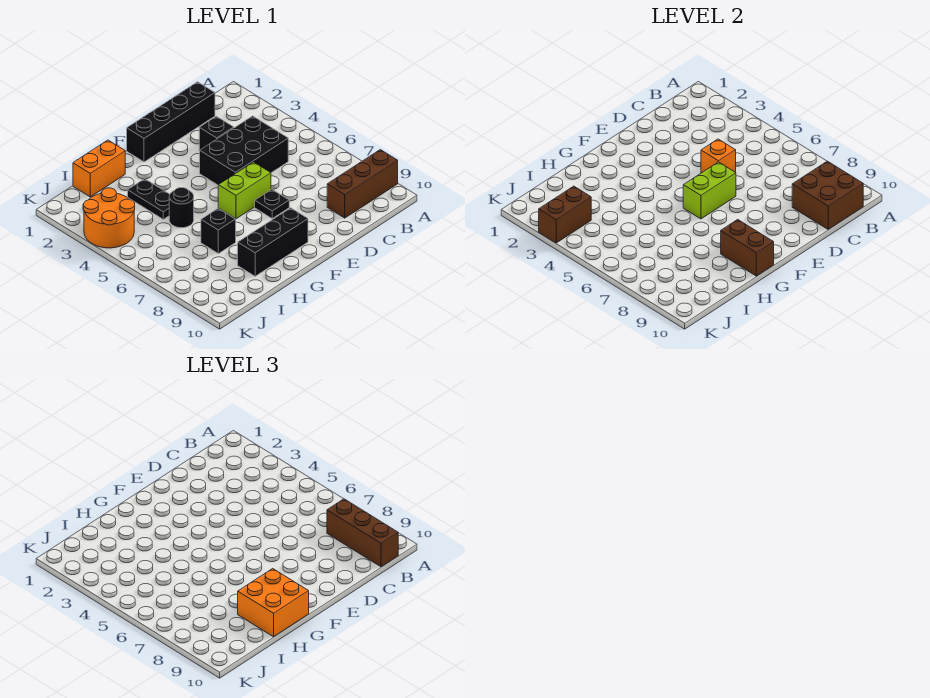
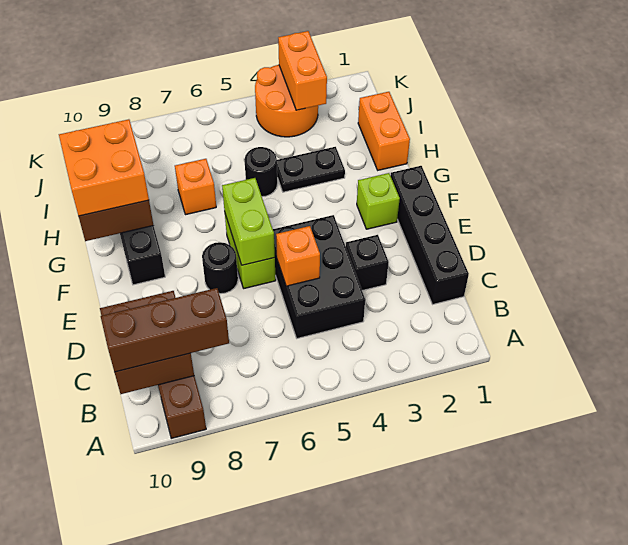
black 1x1 plate [255,189,289,218] -> black 1x1 round brick [202,242,238,294]
none -> lime 1x1 brick [357,173,400,229]
black 1x1 brick [201,208,236,254] -> orange 1x1 brick [175,159,216,215]
brown 1x2 brick [539,186,591,243] -> orange 1x2 brick [278,31,327,110]

